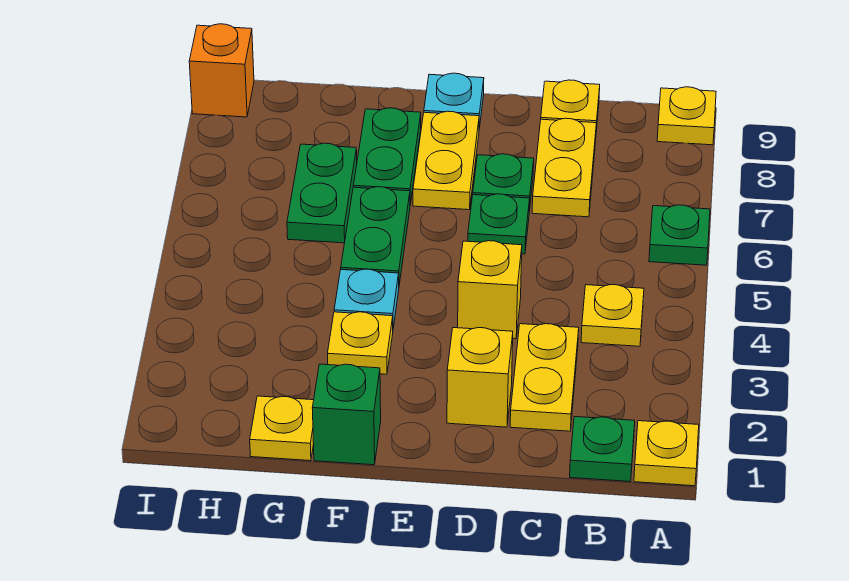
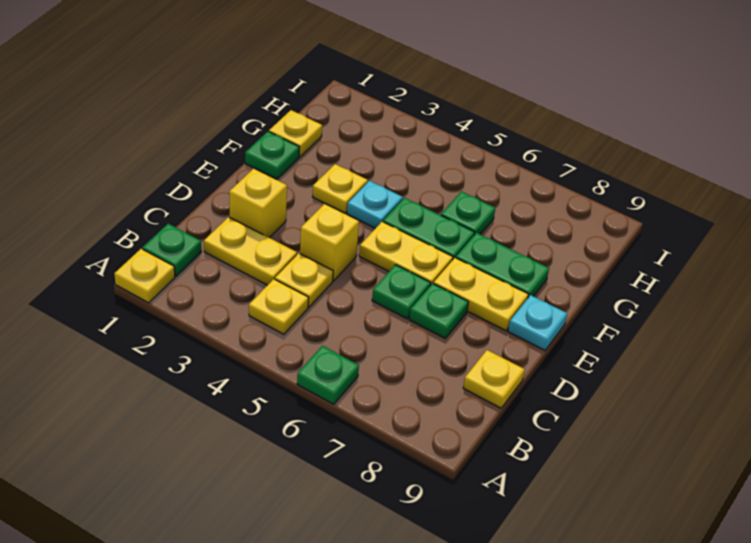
yellow 1x1 plate [657,87,716,145] -> yellow 1x1 plate moved to [275,253,333,307]
yellow 1x2 plate [532,118,596,217] -> yellow 1x2 plate moved to [359,222,453,286]
green 1x1 brick [312,364,381,465] -> green 1x1 plate [245,132,299,179]
green 1x2 plate [287,143,357,243] -> green 1x1 plate [441,192,495,235]
orange 1x1 brick [189,24,254,117] -> none

